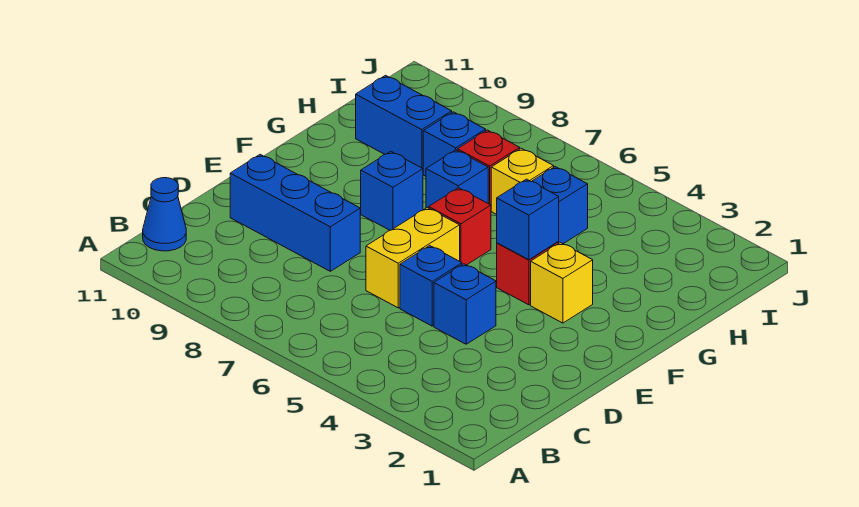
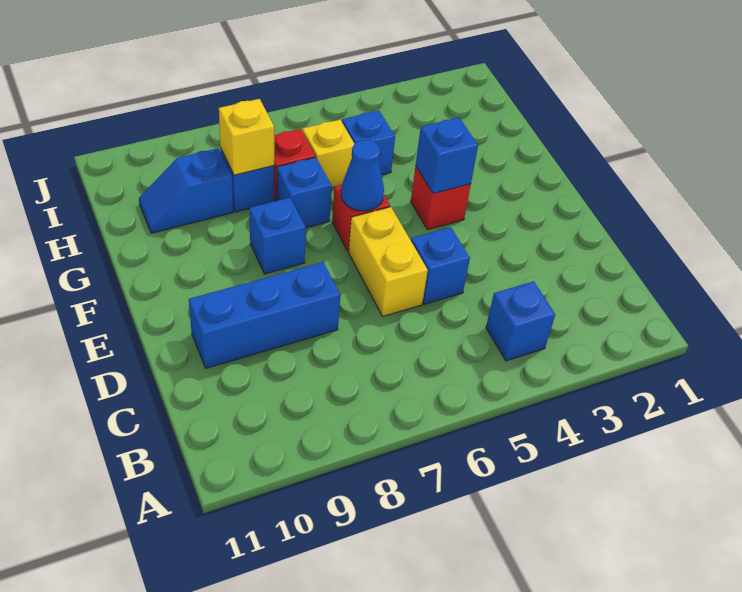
blue 1x1 cone [143,178,186,251] -> blue 1x1 cone moved to [341,140,384,211]
blue 1x1 brick [434,264,496,344] -> blue 1x1 brick moved to [486,281,555,361]
yellow 1x1 brick [531,243,593,323] -> yellow 1x1 brick moved to [219,99,274,175]
blue 1x2 brick [356,75,452,168] -> blue 1x2 slope [139,148,233,233]

